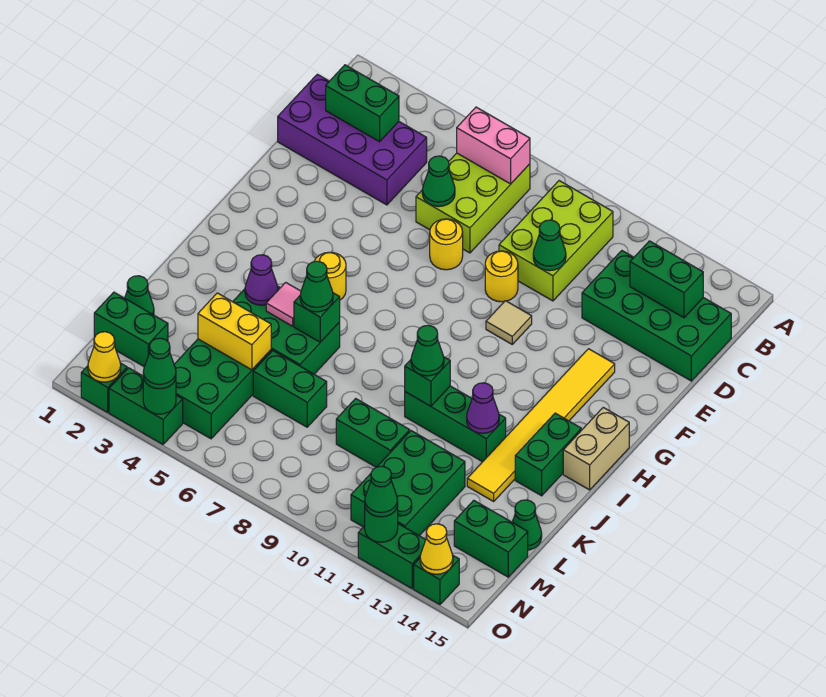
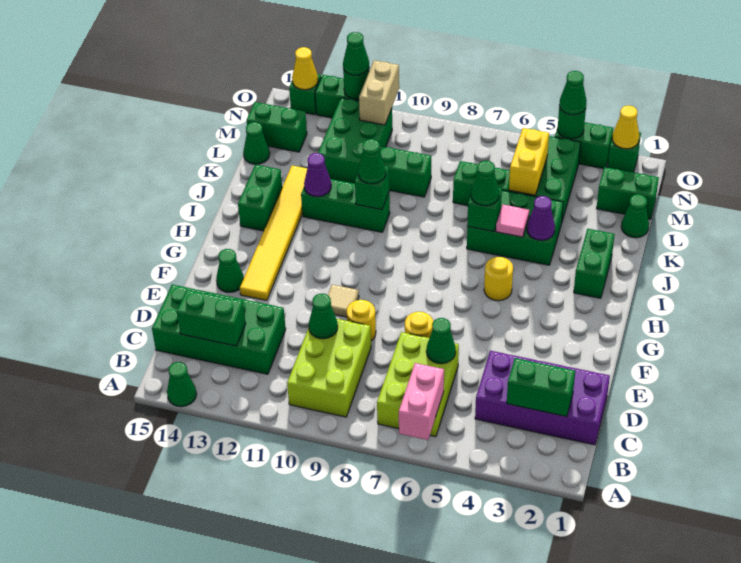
none -> green 1x1 cone [167,362,197,407]
pink 1x2 brick [457,107,530,184] -> pink 1x2 brick turned to [399,363,444,440]
none -> green 1x1 cone [216,249,244,292]
tan 1x2 brick [563,407,629,490] -> tan 1x2 brick moved to [359,60,399,125]
none -> green 1x2 brick [574,229,615,298]
yellow 1x2 brick [198,293,271,370] -> yellow 1x2 brick turned to [509,128,549,195]

